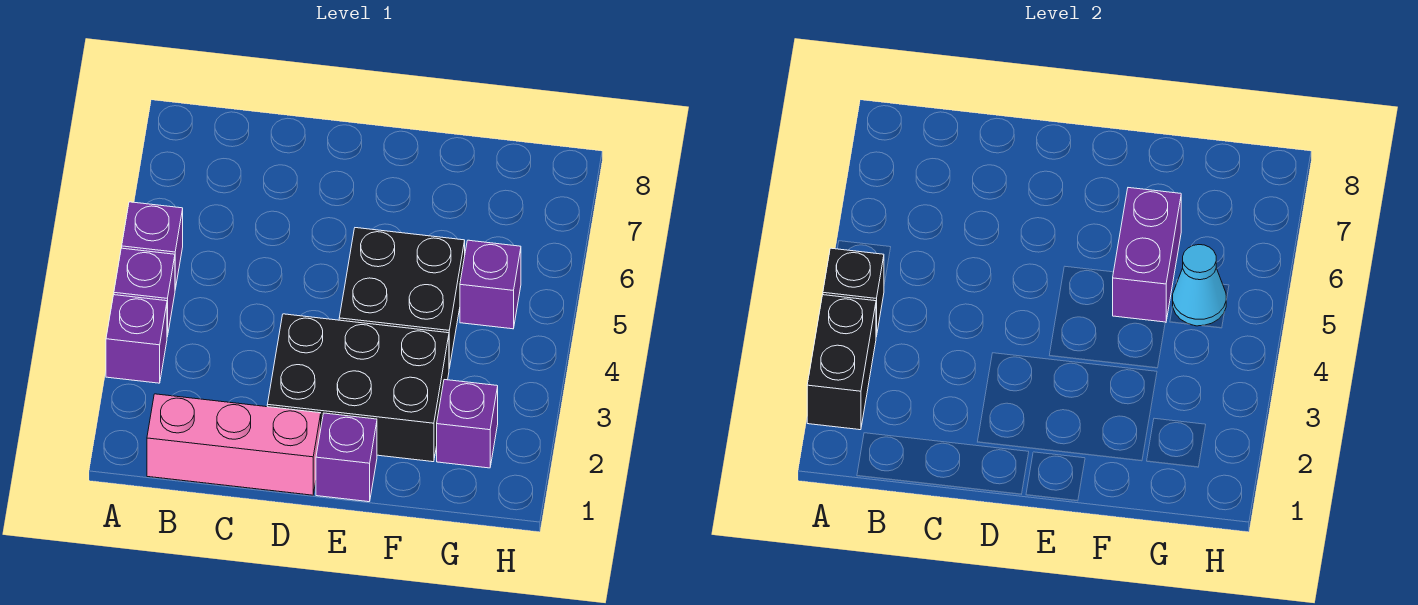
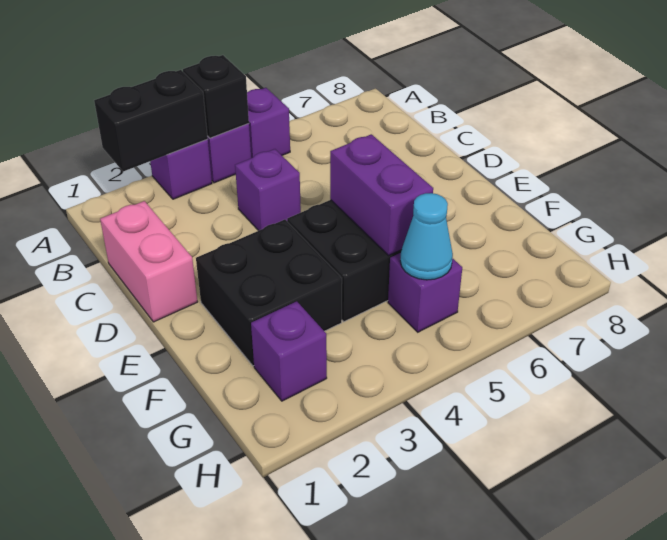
pink 1x3 brick [147,394,321,495] -> pink 1x2 brick [100,201,197,322]
black 2x3 brick [267,314,449,462] -> black 2x2 brick [196,220,342,366]
purple 1x1 brick [316,413,377,502] -> purple 1x1 brick moved to [235,149,301,231]
purple 1x2 brick [1113,188,1181,322] -> purple 1x2 brick turned to [330,134,433,255]

